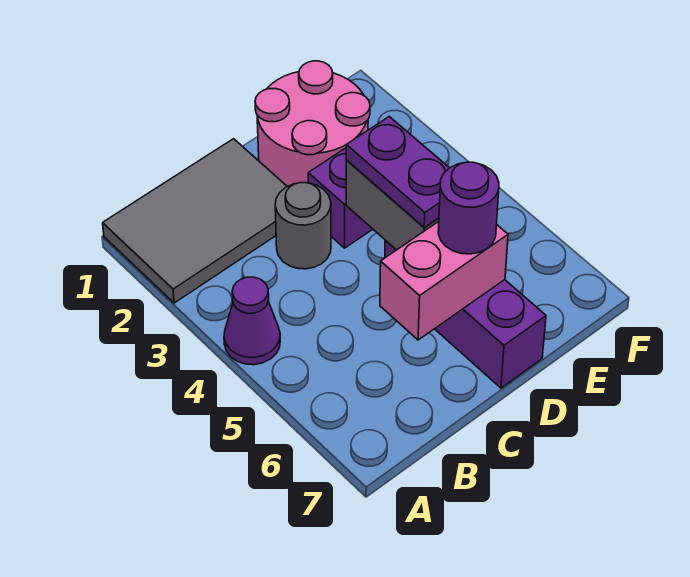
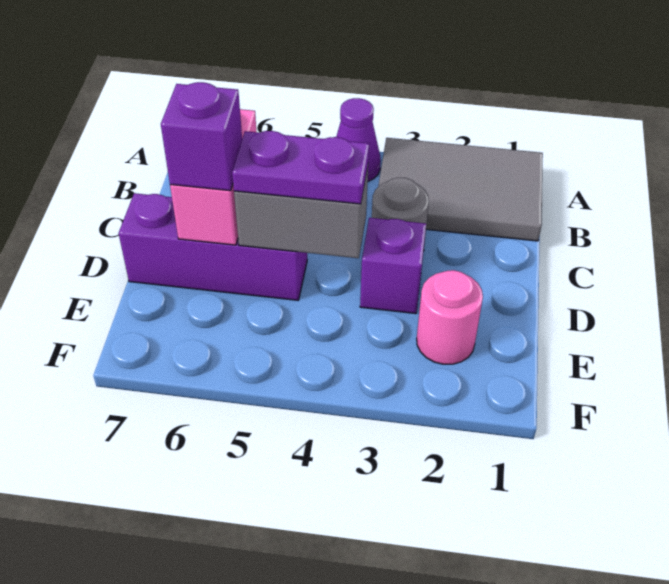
grey 2x3 tile [103,139,287,303] -> grey 2x3 tile turned to [378,138,543,241]
pink 2x2 round brick [255,61,370,187] -> pink 1x1 round brick [417,270,483,364]
purple 1x1 round brick [438,162,499,254] -> purple 1x1 brick [161,82,242,191]

